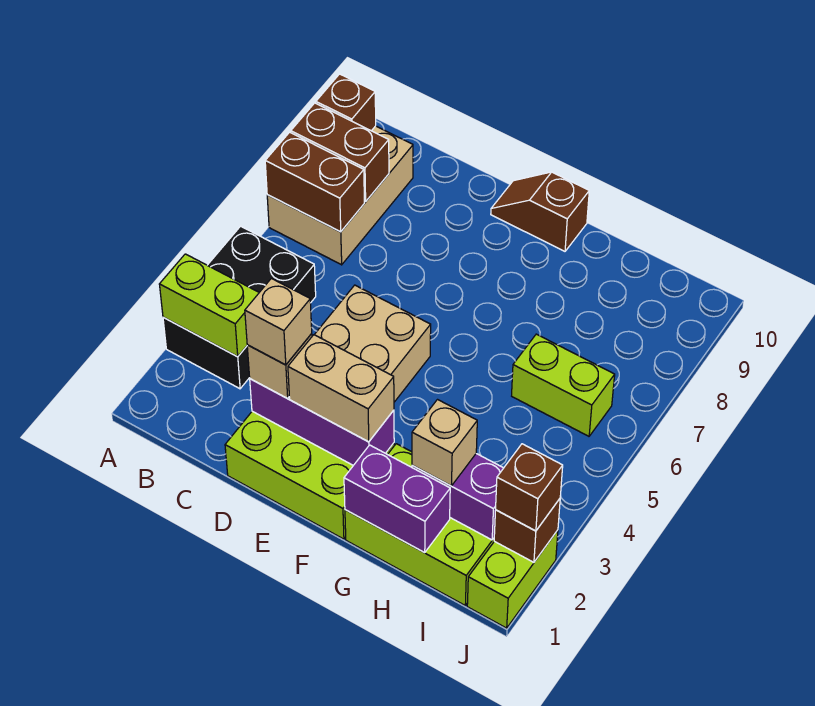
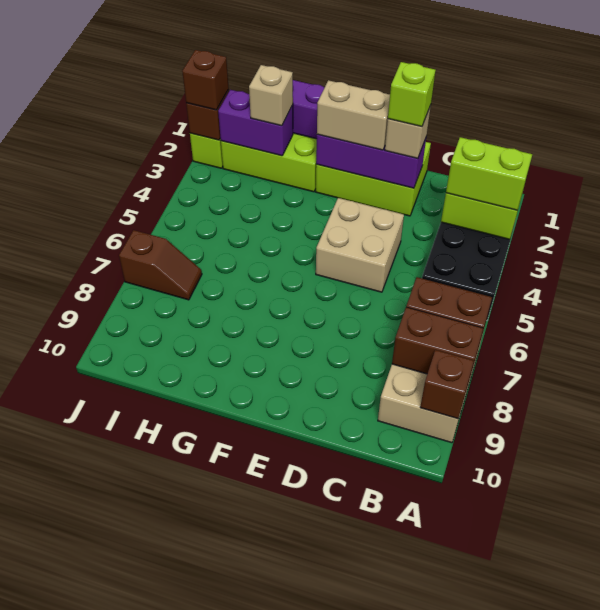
tan 1x1 brick [245,278,312,365] -> lime 1x1 brick [388,62,436,126]
brown 1x2 slope [491,172,589,251] -> brown 1x2 slope moved to [119,230,202,300]
lime 1x2 brick [512,334,615,436] -> lime 1x2 brick moved to [446,137,532,210]

